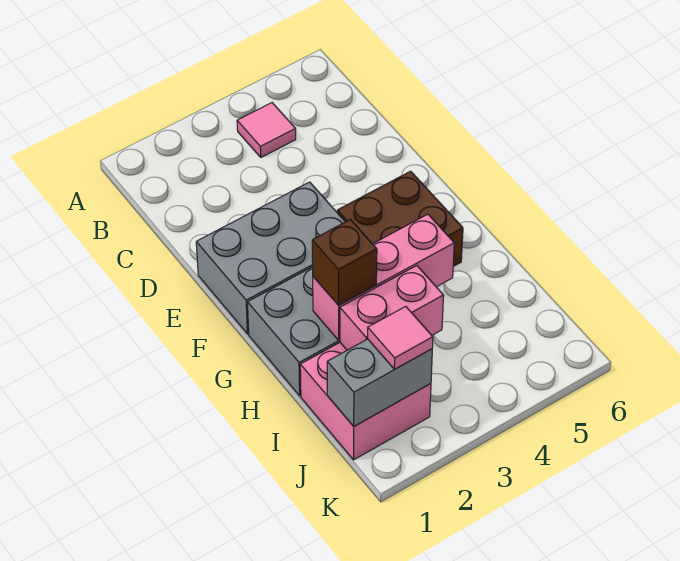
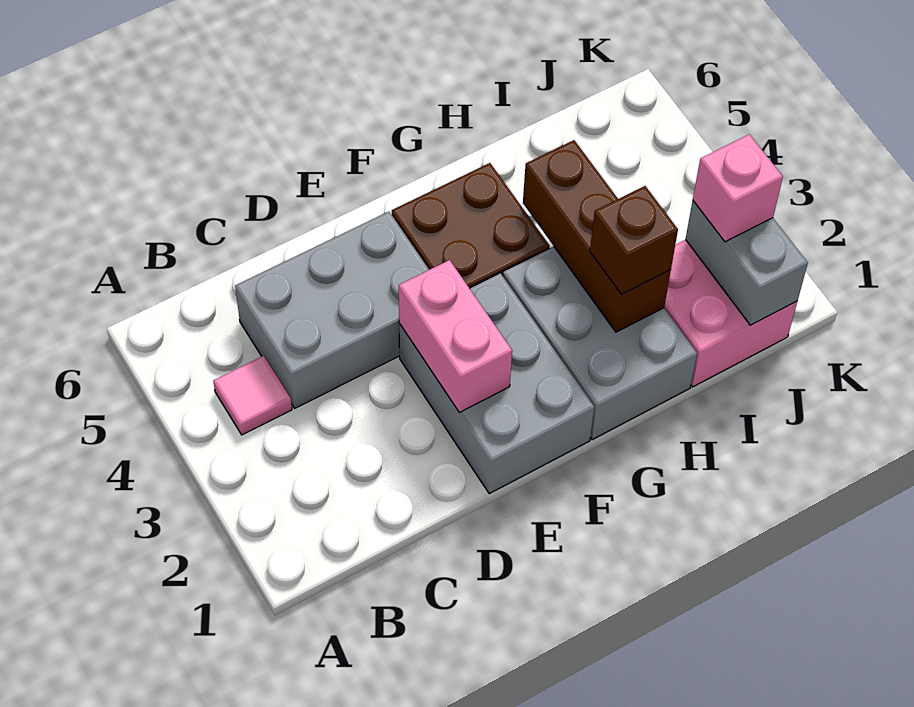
none -> grey 2x3 brick [235,212,429,408]
pink 1x3 brick [313,214,454,340] -> brown 1x3 brick [523,140,671,332]
pink 1x2 brick [340,266,444,350] -> pink 1x2 brick moved to [399,260,512,412]
pink 1x1 tile [368,306,433,369] -> pink 1x1 brick [693,134,783,242]

